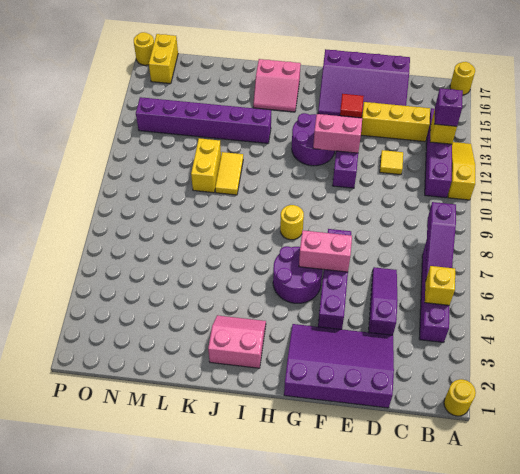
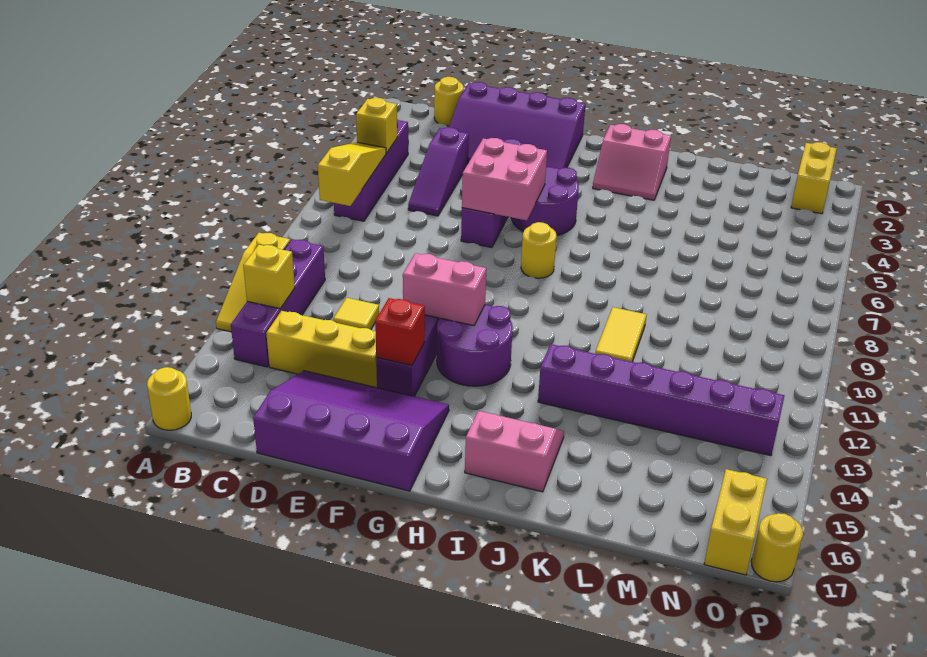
yellow 1x1 round brick [444,379,476,416] -> yellow 1x1 round brick moved to [434,77,464,126]
purple 1x3 slope [426,202,456,277] -> yellow 1x3 slope [318,142,386,206]
purple 1x1 brick [435,88,463,126] -> none
pink 1x2 brick [299,230,352,272] -> pink 2x2 brick [462,138,547,220]
red 1x1 tile [340,94,364,118] -> red 1x1 brick [375,298,425,365]
yellow 1x2 brick [191,138,221,193] -> yellow 1x2 brick moved to [791,142,837,214]

